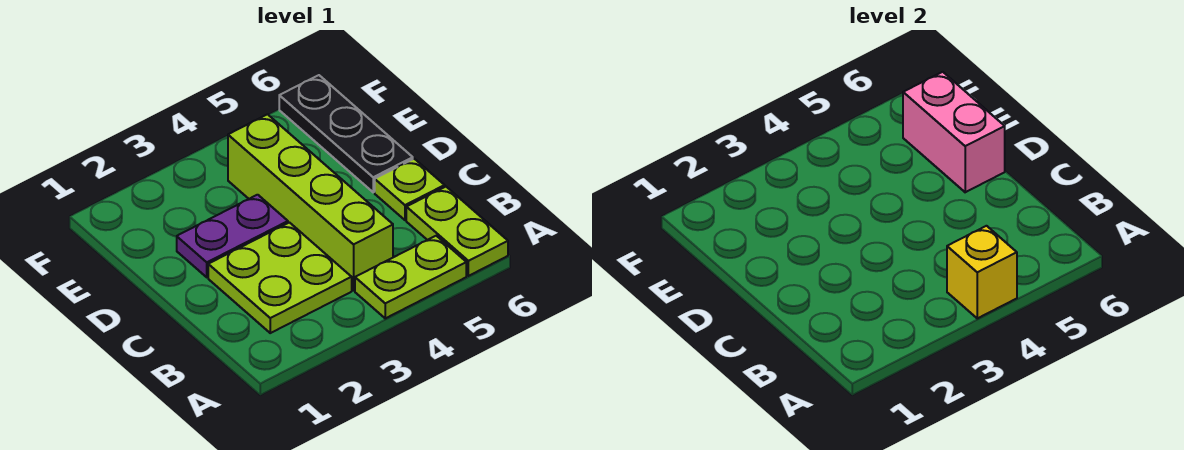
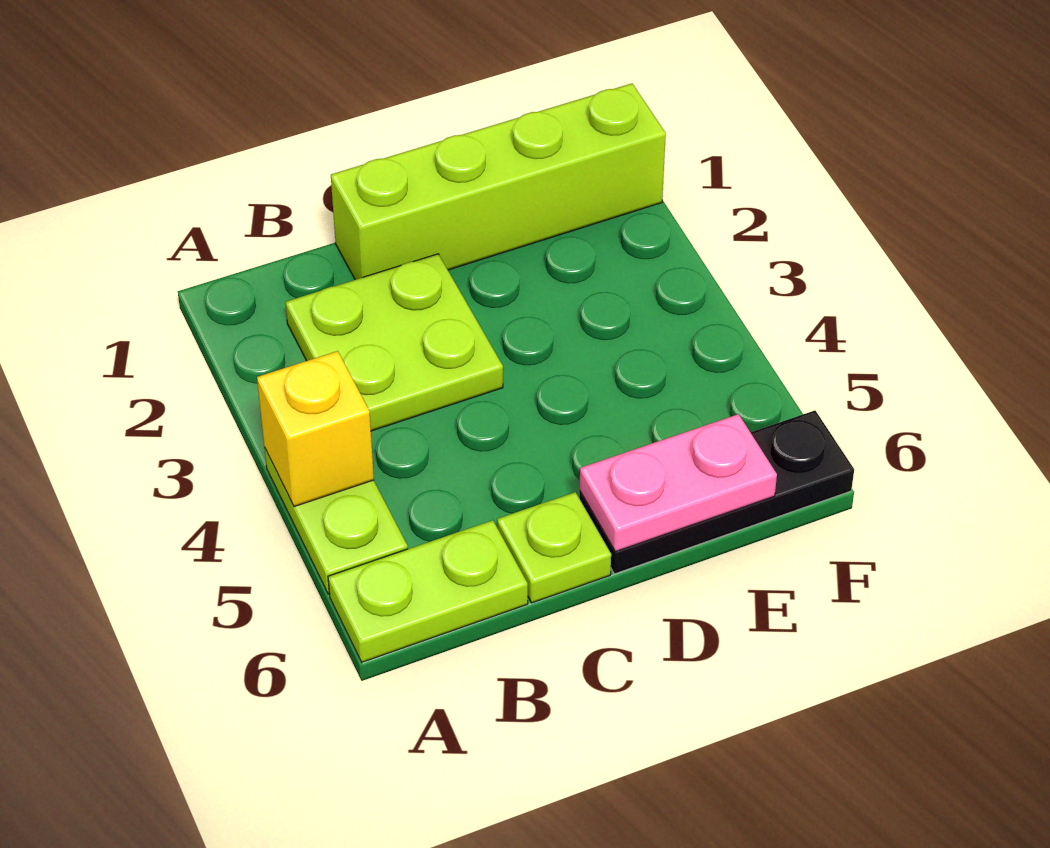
lime 1x4 brick [228,114,393,290] -> lime 1x4 brick moved to [331,83,666,280]
purple 1x2 plate [177,195,288,277] -> none
pink 1x2 brick [903,72,1005,192] -> pink 1x2 plate [580,414,777,552]

